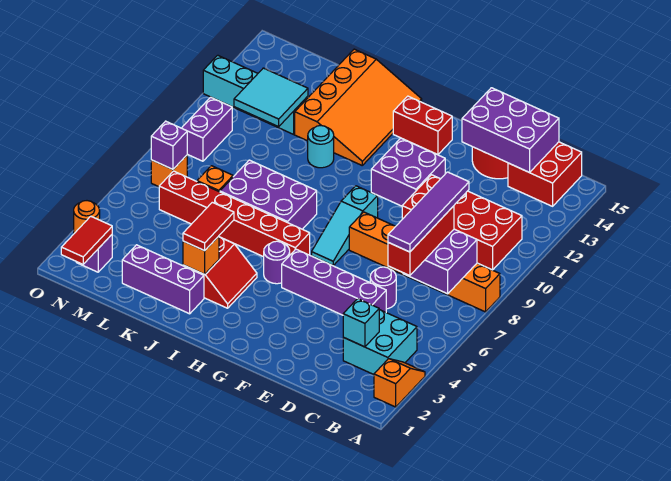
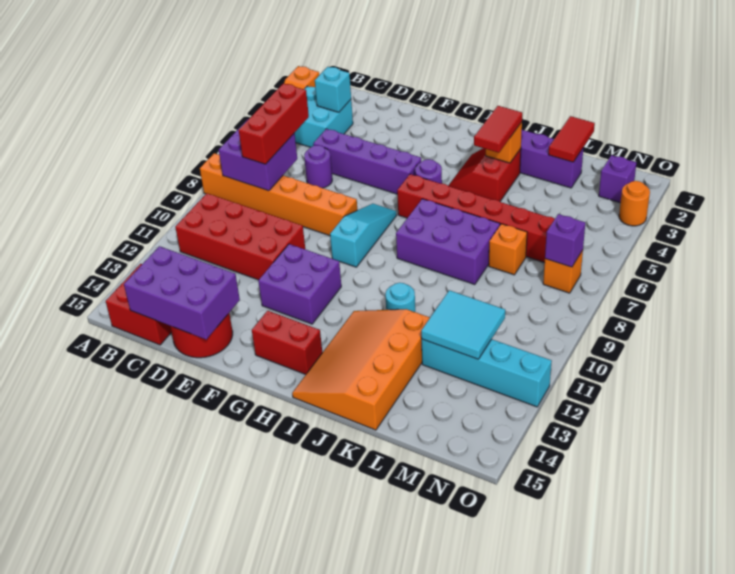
purple 1x4 tile [388,172,469,252] -> none
red 1x2 tile [61,216,112,264] -> red 1x2 tile moved to [549,116,595,162]
purple 1x2 brick [182,97,232,161] -> none

